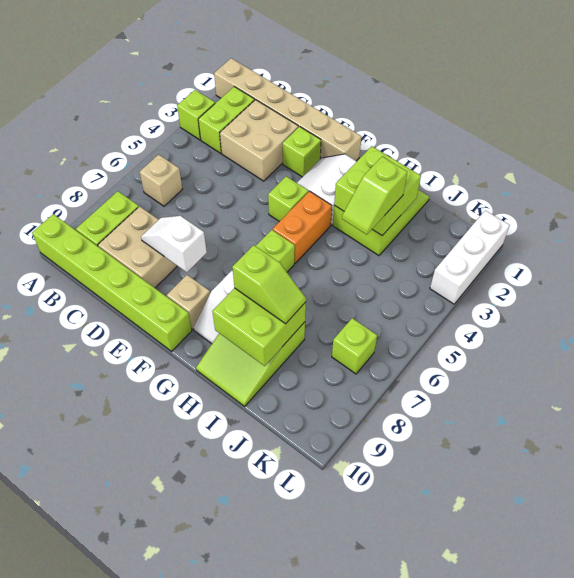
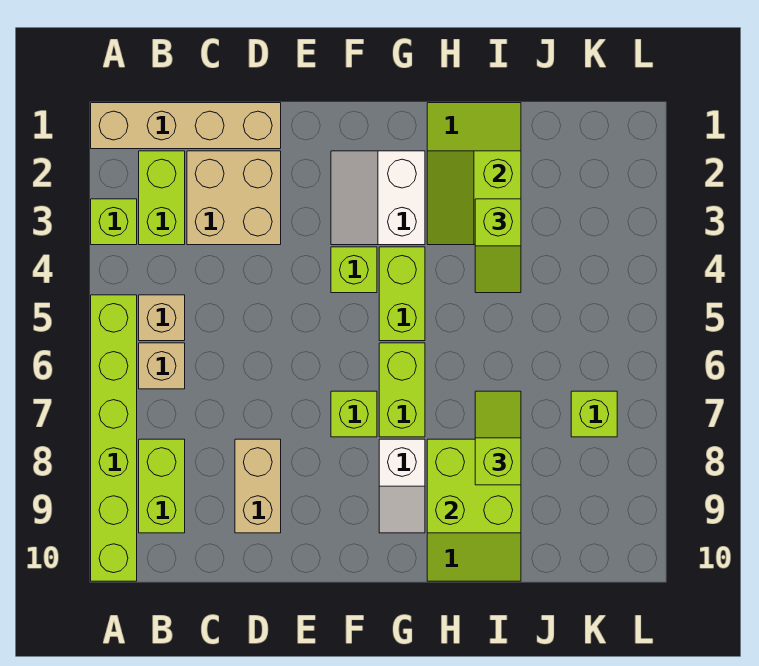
tan 1x6 brick [214,58,361,161] -> tan 1x4 brick [91,103,281,149]
lime 1x6 brick [32,214,192,351] -> lime 1x6 brick turned to [91,295,137,581]
tan 2x2 brick [98,206,177,288] -> tan 1x2 brick [235,439,281,533]
white 1x2 slope [141,216,207,272] -> none
lime 1x1 brick [283,127,321,177] -> lime 1x1 brick moved to [331,391,377,437]
tan 1x1 brick [167,275,210,329] -> tan 1x1 brick moved to [139,295,185,341]
orange 1x2 brick [273,191,332,263] -> lime 1x2 brick [379,247,425,341]
lime 2x2 brick [334,146,421,236] -> lime 2x2 slope [427,151,521,245]
lime 1x2 slope [232,245,306,324] -> lime 1x2 slope turned to [475,391,521,485]
white 1x3 brick [430,210,510,304] -> none

